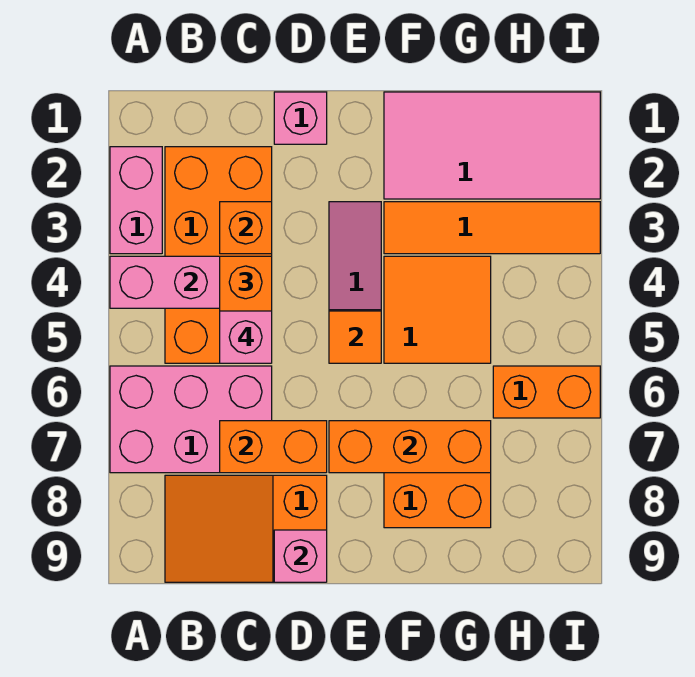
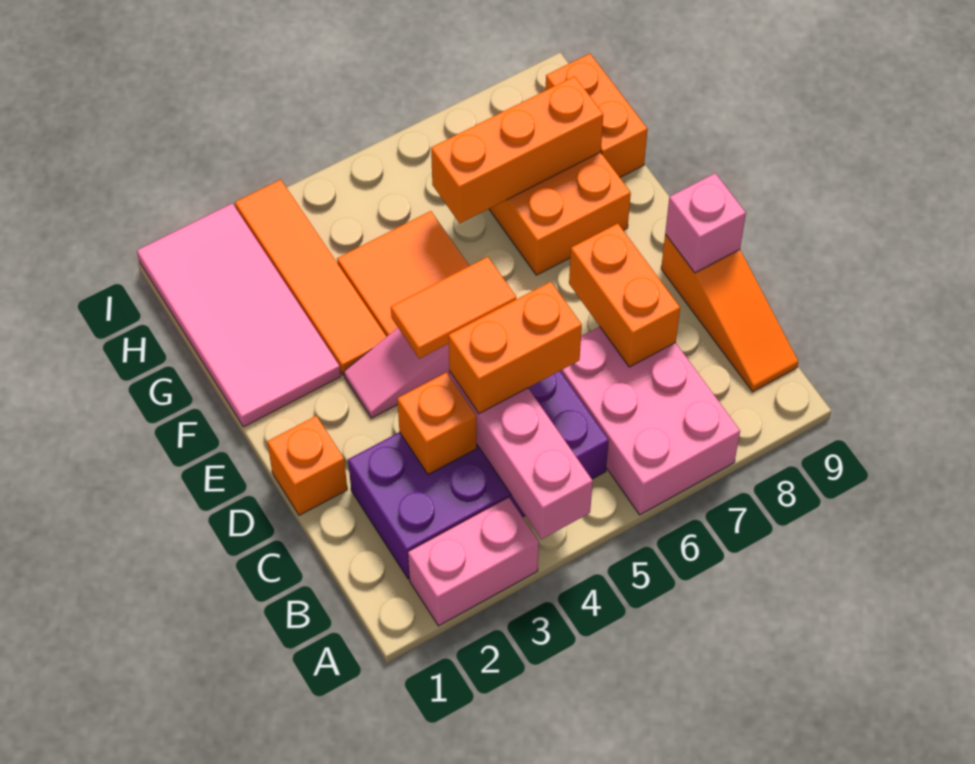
orange 2x4 brick [165,147,272,363] -> purple 2x4 brick [348,371,609,579]
orange 2x3 slope [165,475,327,582] -> orange 1x3 slope [661,234,798,392]
pink 1x1 brick [220,311,272,363] -> none
pink 1x1 brick [274,92,327,144] -> orange 1x1 brick [267,416,347,515]
orange 1x1 tile [329,311,381,363] -> orange 1x2 tile [391,257,516,359]
orange 1x3 brick [329,421,491,473] -> orange 1x3 brick turned to [431,76,603,223]
orange 1x2 brick [493,366,600,418] -> orange 1x2 brick moved to [546,54,648,177]

